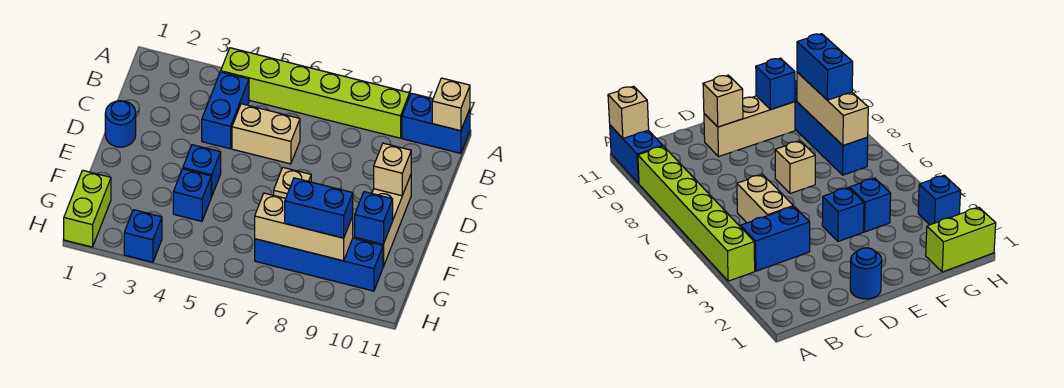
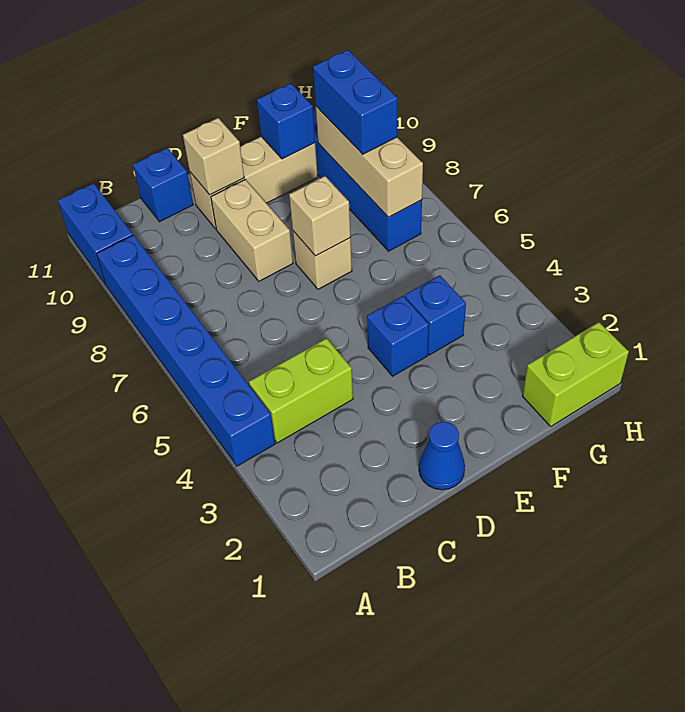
lime 1x6 brick [221,48,410,138] -> blue 1x6 brick [97,235,275,466]
tan 1x1 brick [432,78,470,131] -> tan 1x1 brick moved to [289,176,351,256]
blue 1x2 brick [202,72,249,149] -> lime 1x2 brick [249,338,353,443]
tan 1x2 brick [232,104,300,164] -> tan 1x2 brick moved to [211,179,293,281]
blue 1x1 round brick [105,101,136,147] -> blue 1x1 cone [419,422,465,490]
blue 1x1 brick [124,210,162,262] -> blue 1x1 brick moved to [133,148,193,222]

